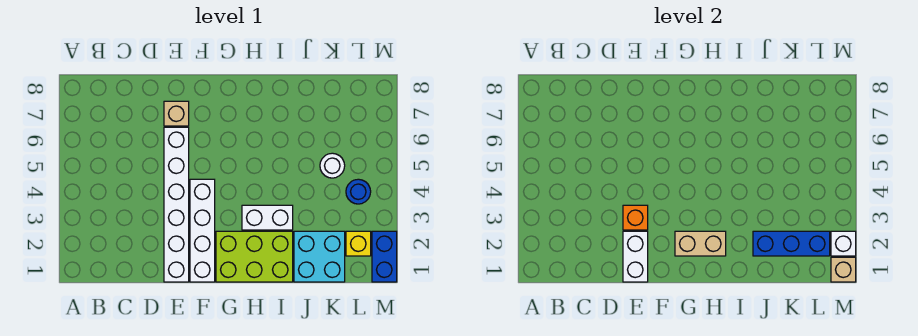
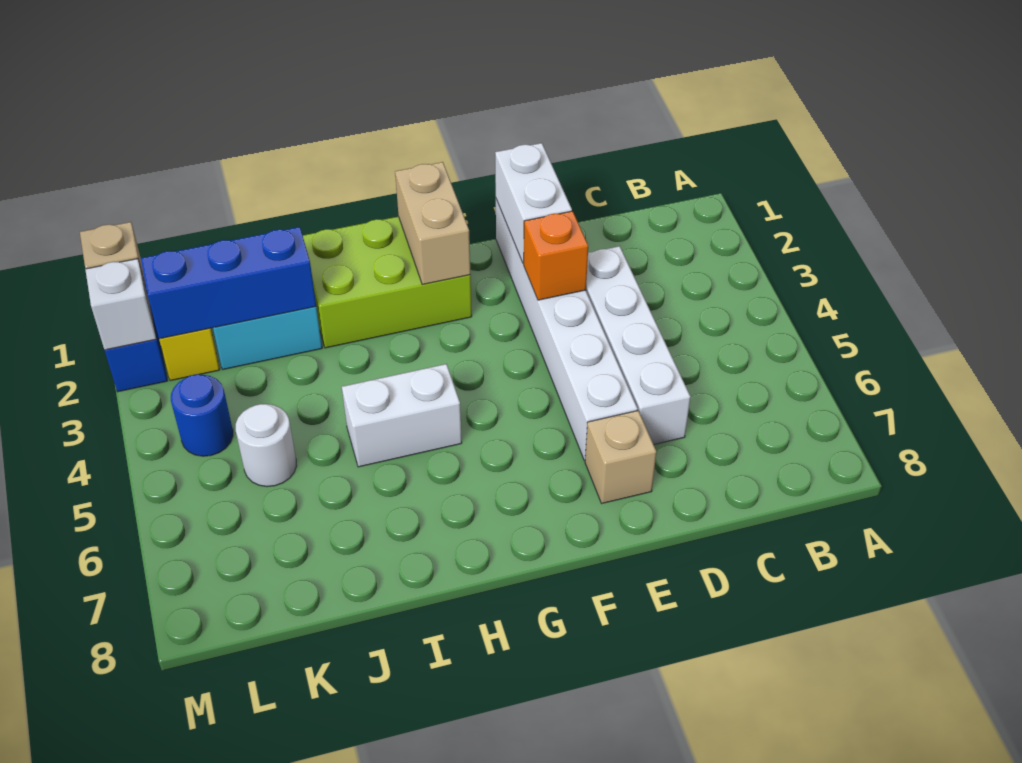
white 1x4 brick [190,179,215,282] -> white 1x4 brick moved to [586,246,690,444]
tan 1x2 brick [675,231,726,256] -> tan 1x2 brick turned to [395,162,470,284]
white 1x2 brick [242,205,293,230] -> white 1x2 brick moved to [342,364,462,467]

